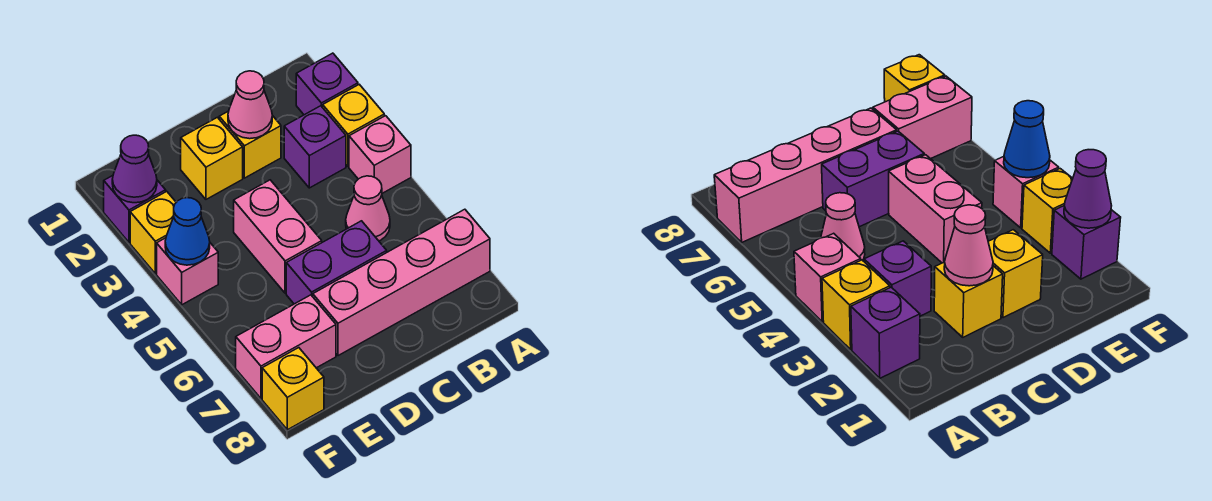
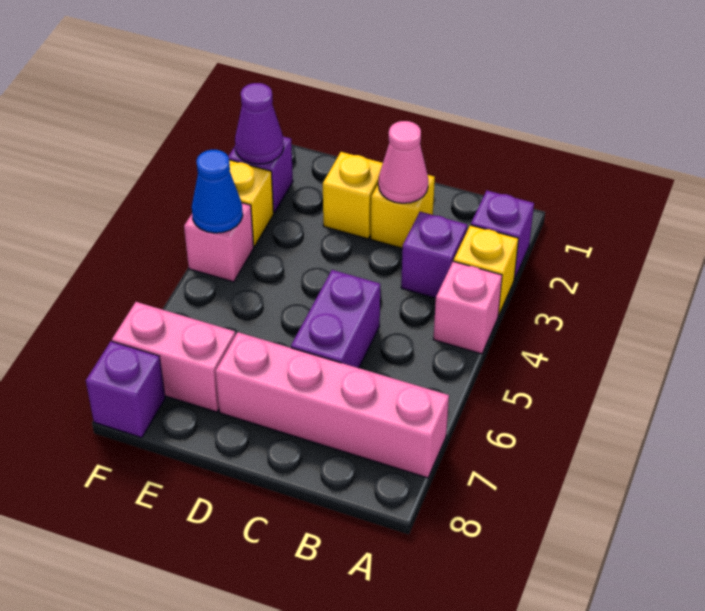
pink 1x1 cone [346,176,390,241] -> none
purple 1x2 brick [286,221,387,304] -> purple 1x2 brick turned to [291,270,380,368]
pink 1x2 brick [234,180,322,293] -> none
yellow 1x1 brick [262,348,324,430] -> purple 1x1 brick [86,341,165,438]

